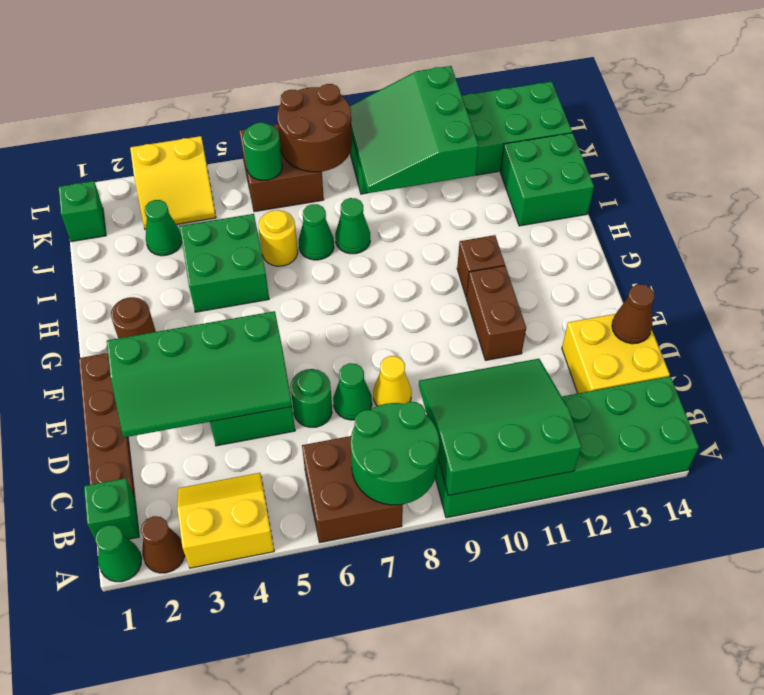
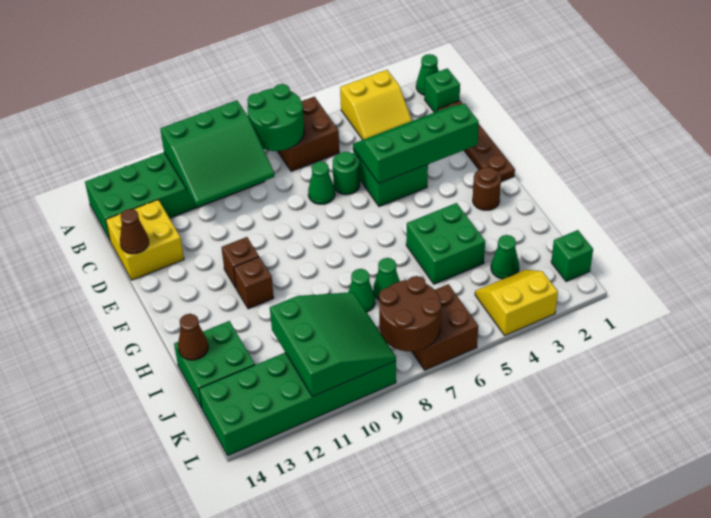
brown 1x1 cone [141,516,185,573] -> brown 1x1 cone moved to [178,314,208,360]
yellow 1x1 cone [373,356,412,406] -> none
brown 1x2 brick [466,266,526,360] -> brown 1x1 brick [222,237,259,288]
yellow 1x1 round brick [259,210,298,266] -> none
green 1x1 round brick [243,123,282,180] -> none

